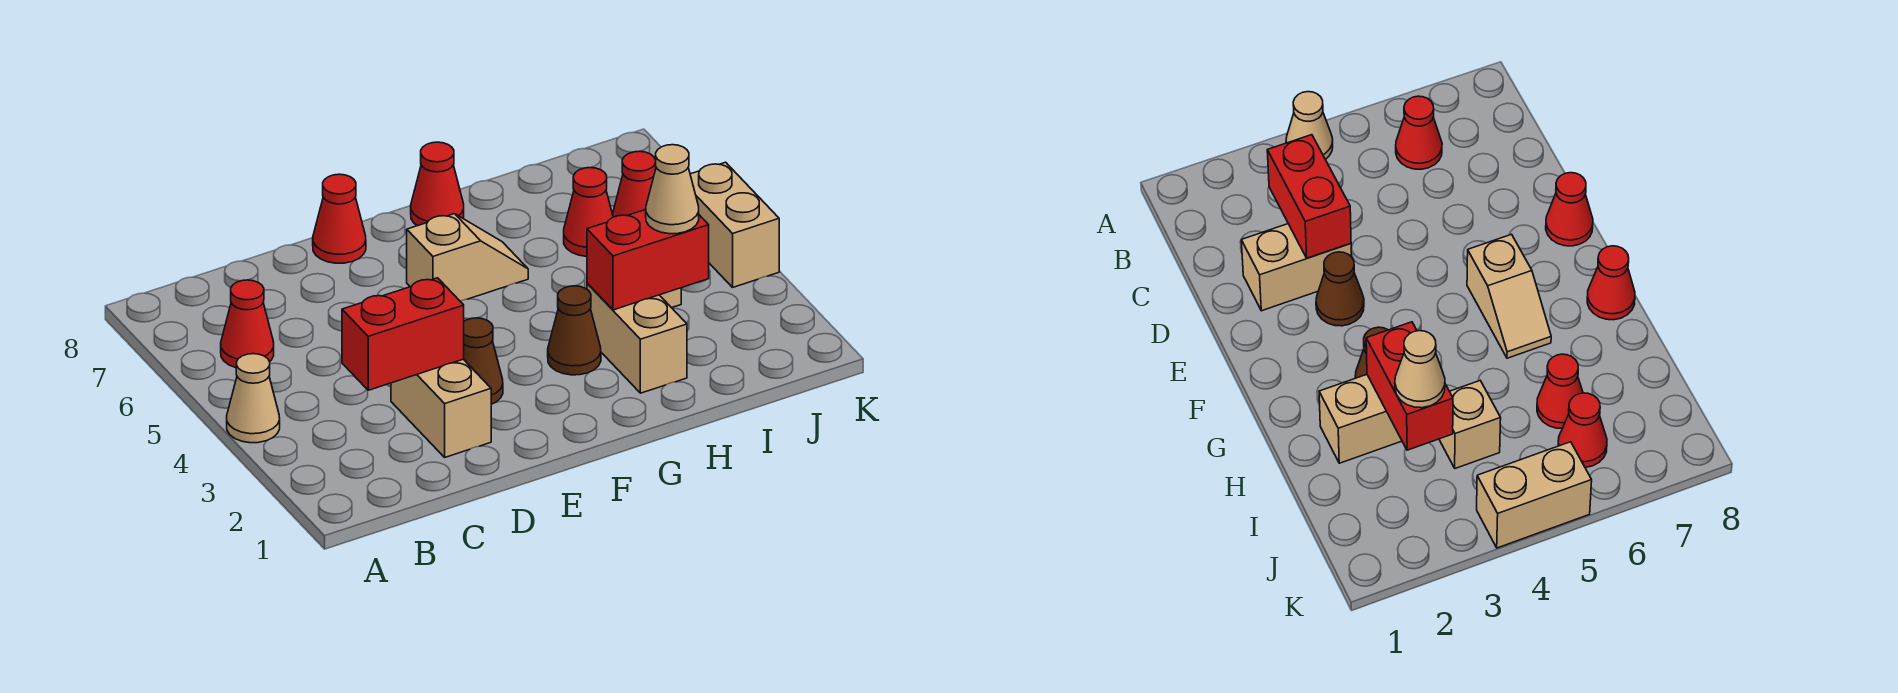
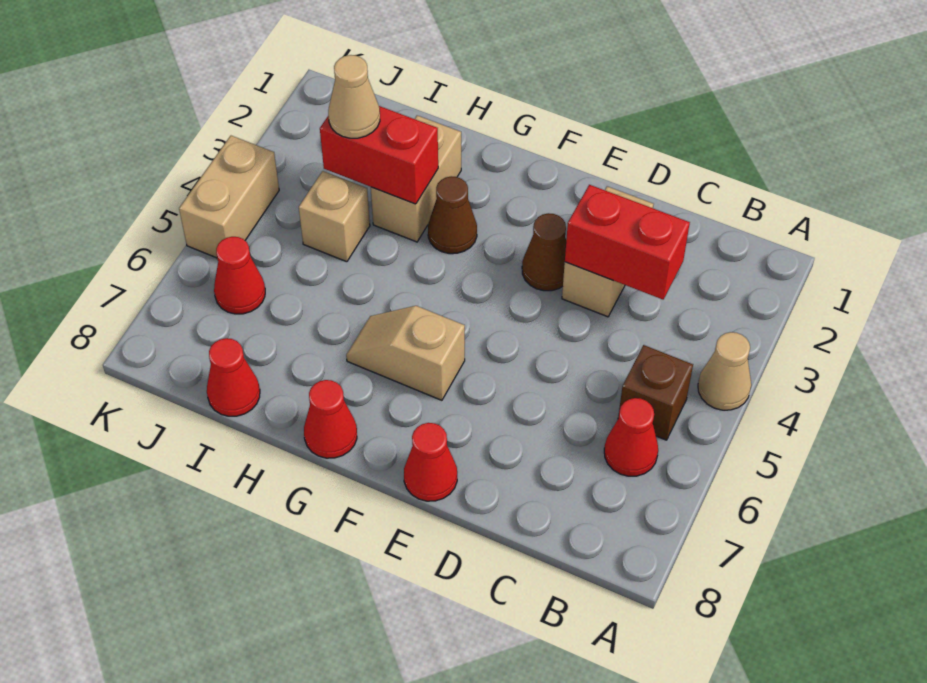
none -> brown 1x1 brick [618,345,693,440]
red 1x1 cone [564,168,613,257] -> red 1x1 cone moved to [207,338,260,416]

